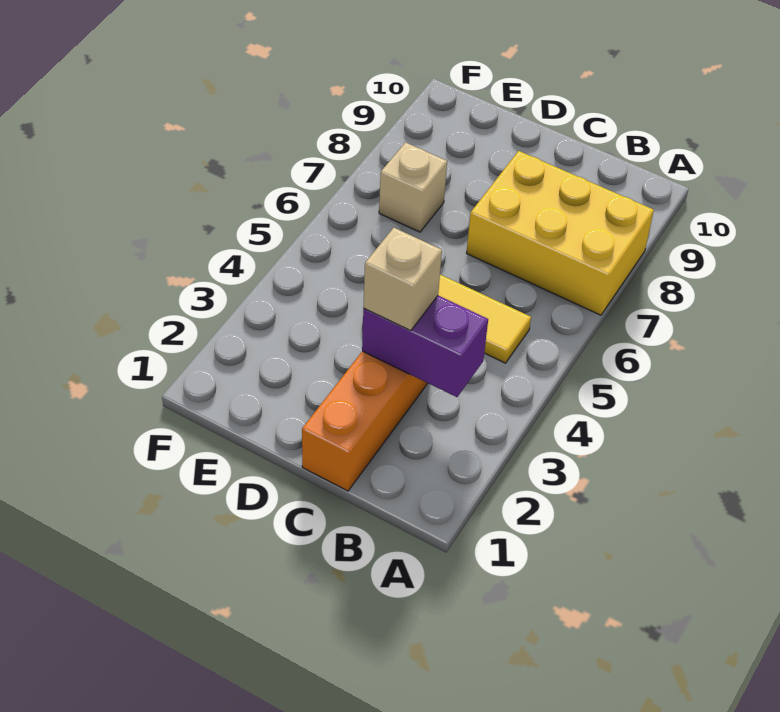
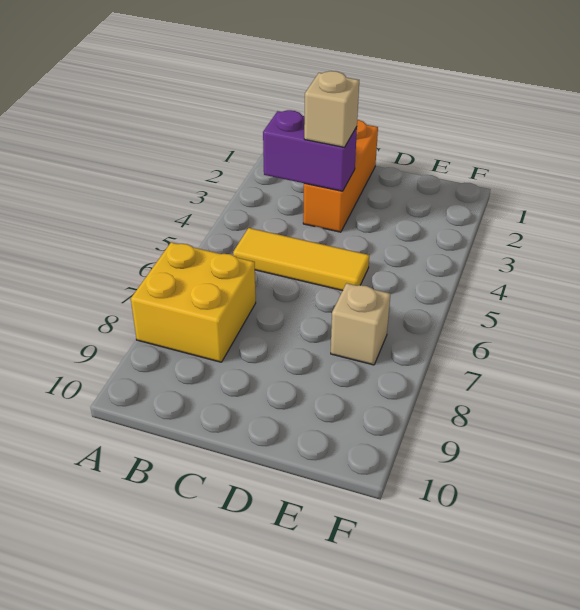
yellow 2x3 brick [467,151,654,315] -> yellow 2x2 brick [131,242,256,362]

